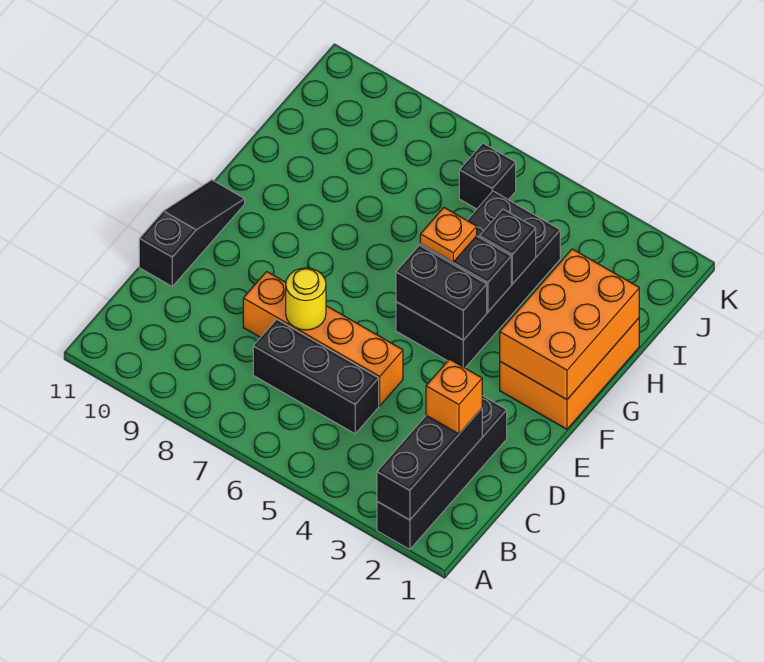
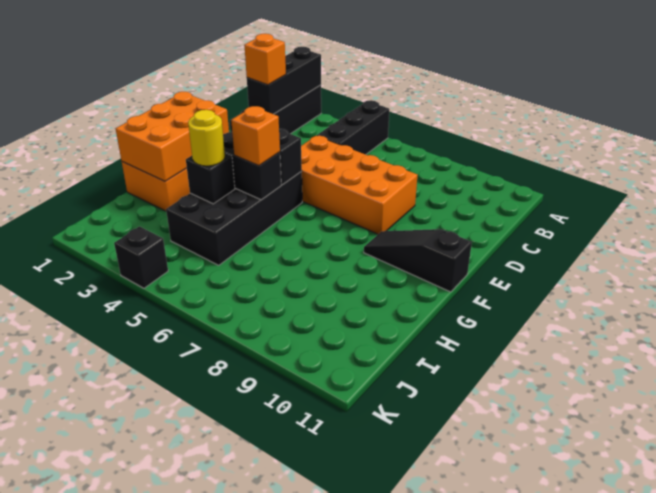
black 1x3 brick [253,319,379,434] -> black 1x3 brick turned to [317,100,389,155]
orange 1x4 brick [243,272,403,406] -> orange 2x4 brick [301,136,417,234]
yellow 1x1 round brick [286,268,326,330] -> yellow 1x1 round brick moved to [188,110,225,166]
black 1x3 slope [139,180,245,286] -> black 1x3 slope turned to [364,229,472,292]
orange 1x1 plate [420,208,477,262] -> orange 1x1 brick [231,106,280,166]
black 1x1 brick [459,143,516,209] -> black 1x1 brick moved to [114,226,168,288]

